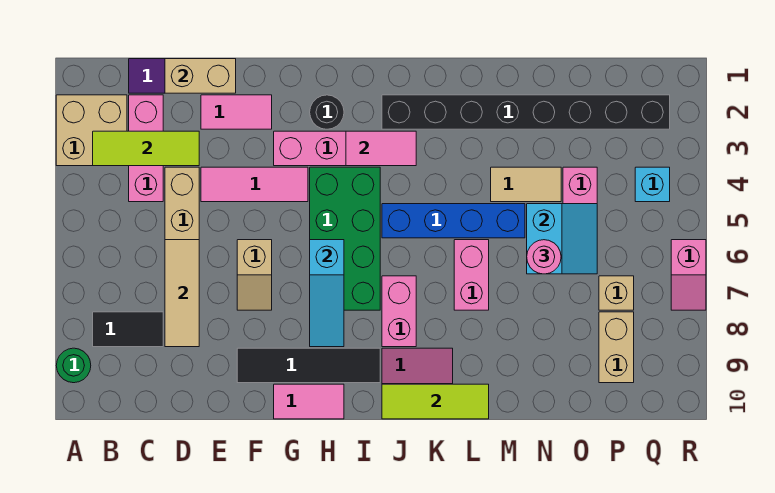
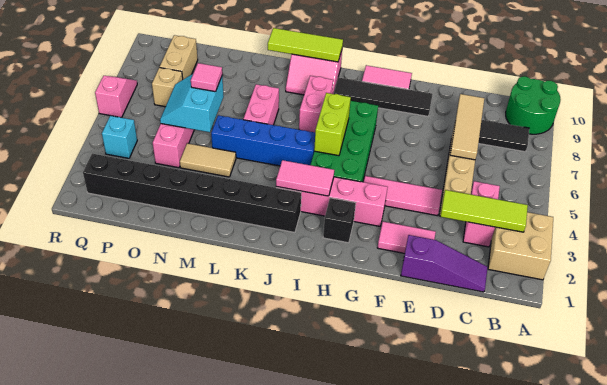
green 1x1 round brick [56,348,91,383] -> green 2x2 round brick [506,76,561,134]
pink 1x3 brick [129,95,163,202] -> pink 1x2 brick [463,181,500,247]
tan 1x2 brick [165,59,236,93] -> none
tan 1x2 slope [237,240,272,310] -> none
black 1x1 round brick [310,95,344,129] -> black 1x1 brick [323,198,356,243]
cyan 1x3 slope [310,240,344,347] -> none
none -> lime 1x2 brick [314,93,351,156]
pink 1x1 round brick [527,240,561,274] -> pink 1x1 tile [191,63,222,92]

